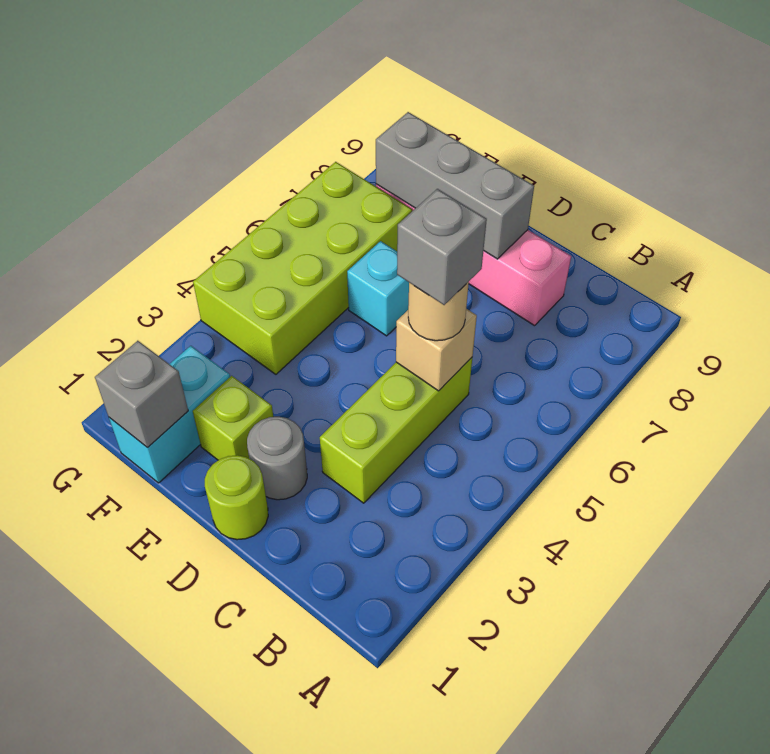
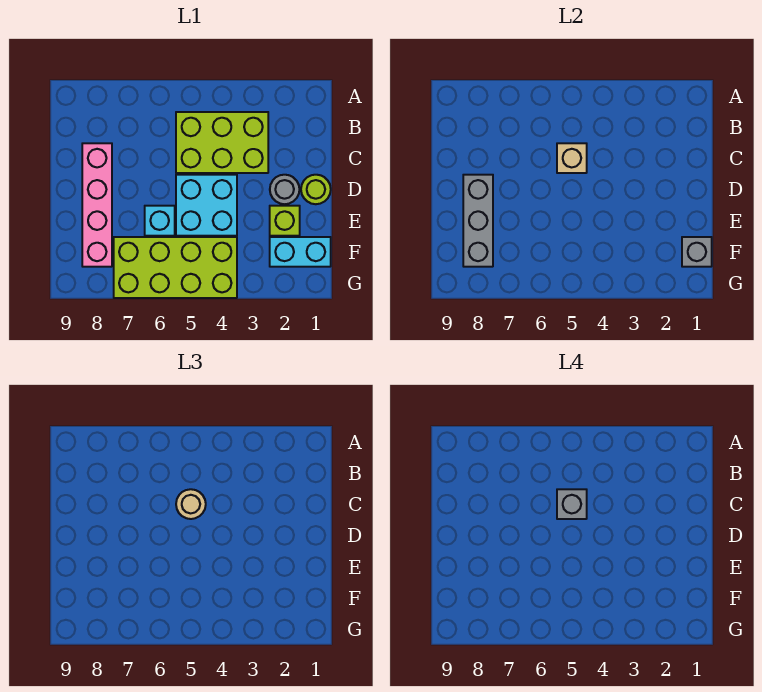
lime 1x3 brick [320,358,472,503] -> lime 2x3 brick [176,112,268,173]
none -> cyan 2x2 brick [176,175,237,236]

